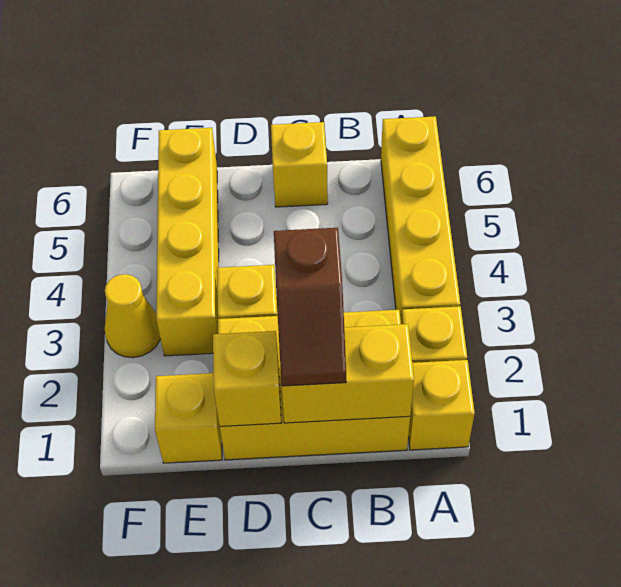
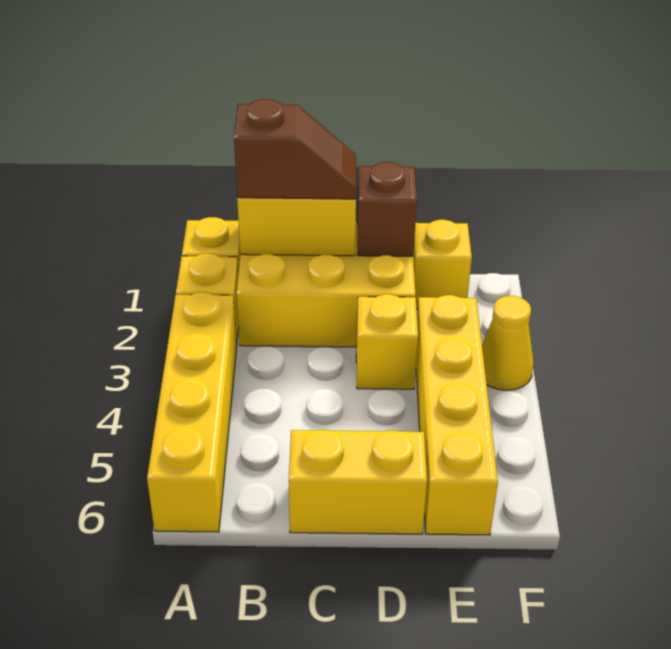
brown 1x2 slope [274,228,346,386] -> brown 1x2 slope turned to [234,99,356,199]
yellow 1x1 brick [271,122,328,207] -> yellow 1x2 brick [289,430,427,534]
yellow 1x1 brick [213,331,281,426] -> brown 1x1 brick [357,162,417,256]

